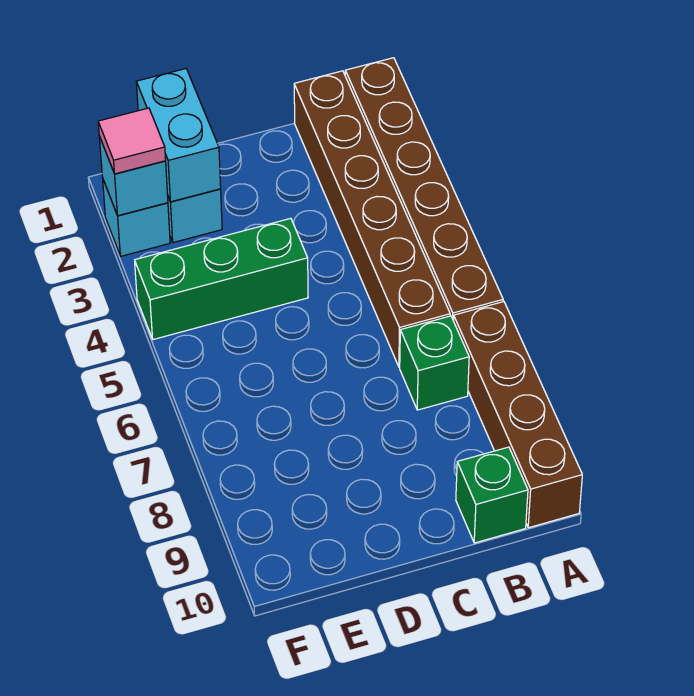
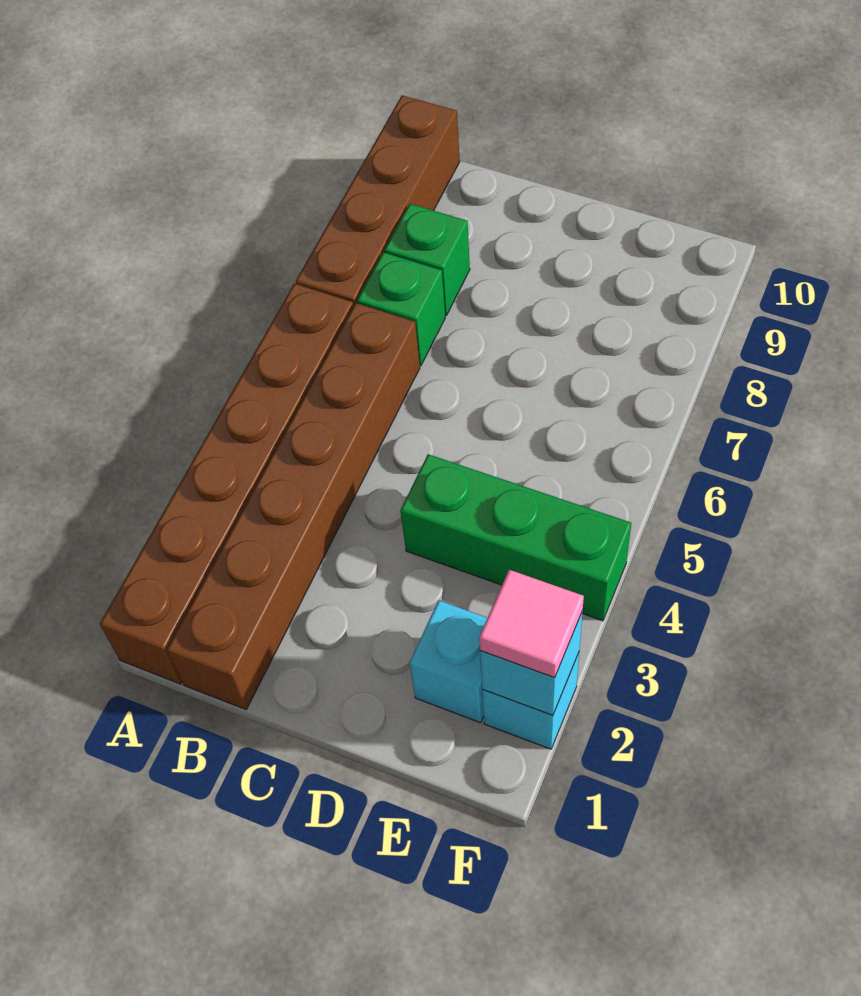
green 1x1 brick [456,447,528,543] -> green 1x1 brick moved to [384,204,470,315]
cyan 1x2 brick [136,69,221,202] -> none

